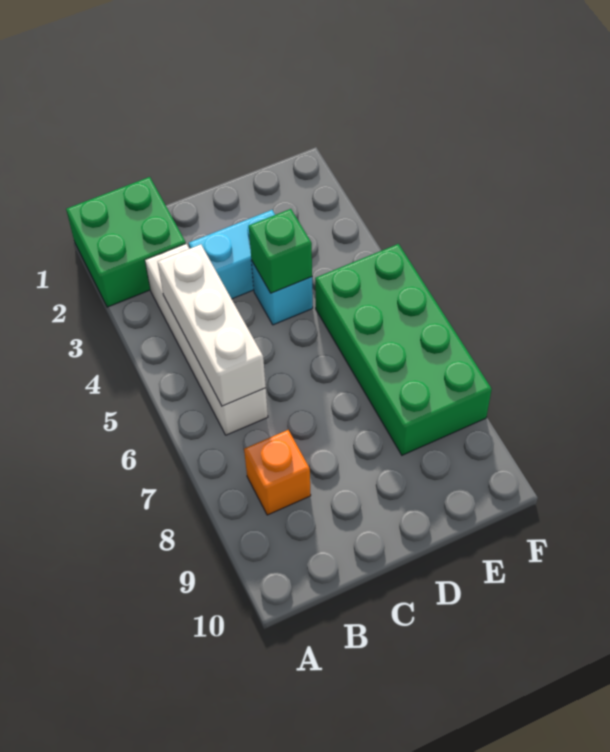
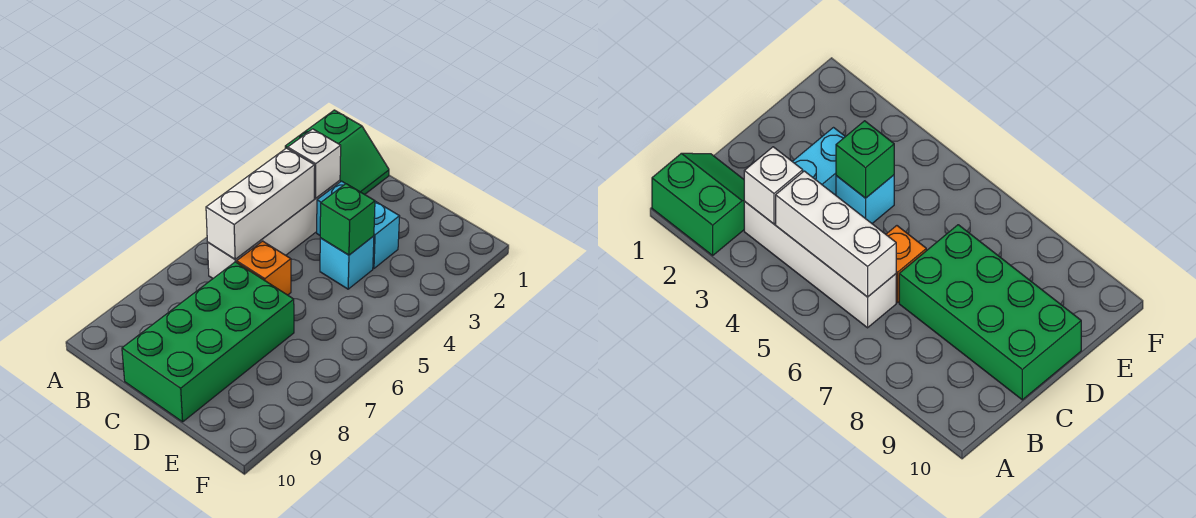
green 2x2 brick [66,177,186,307] -> green 2x2 slope [285,110,389,195]
none -> white 1x1 brick [288,129,341,198]
orange 1x1 brick [244,430,311,515] -> orange 1x1 brick moved to [237,241,291,295]
green 2x4 brick [315,244,492,455] -> green 2x4 brick moved to [122,262,294,422]

